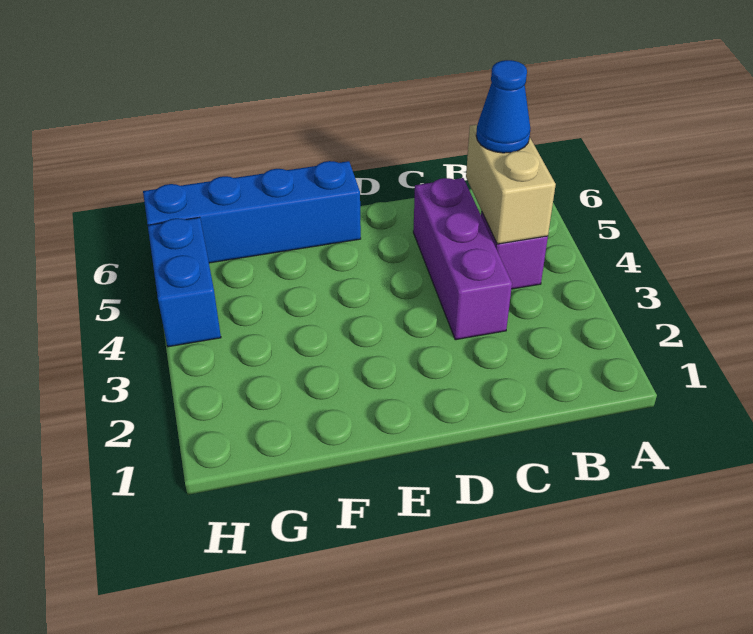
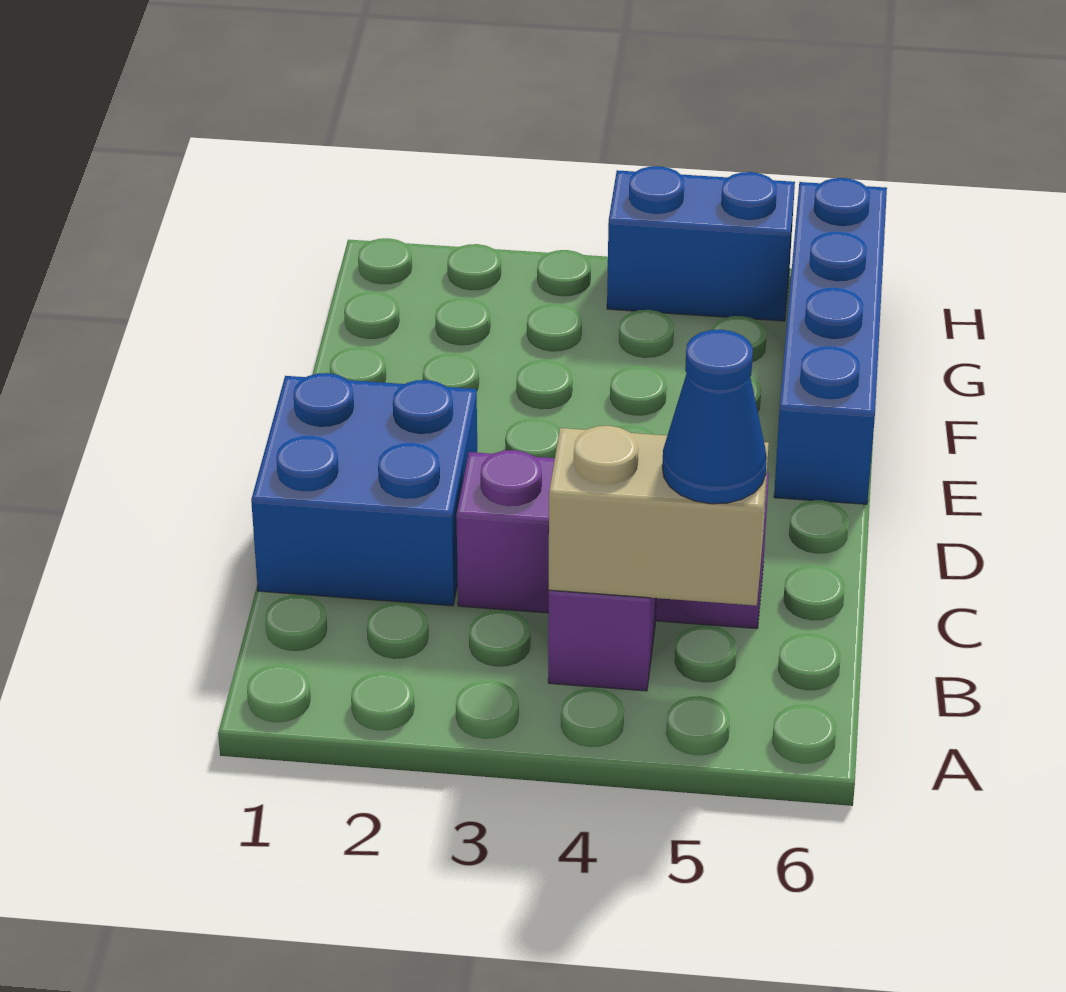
none -> blue 2x2 brick [251,373,477,606]

